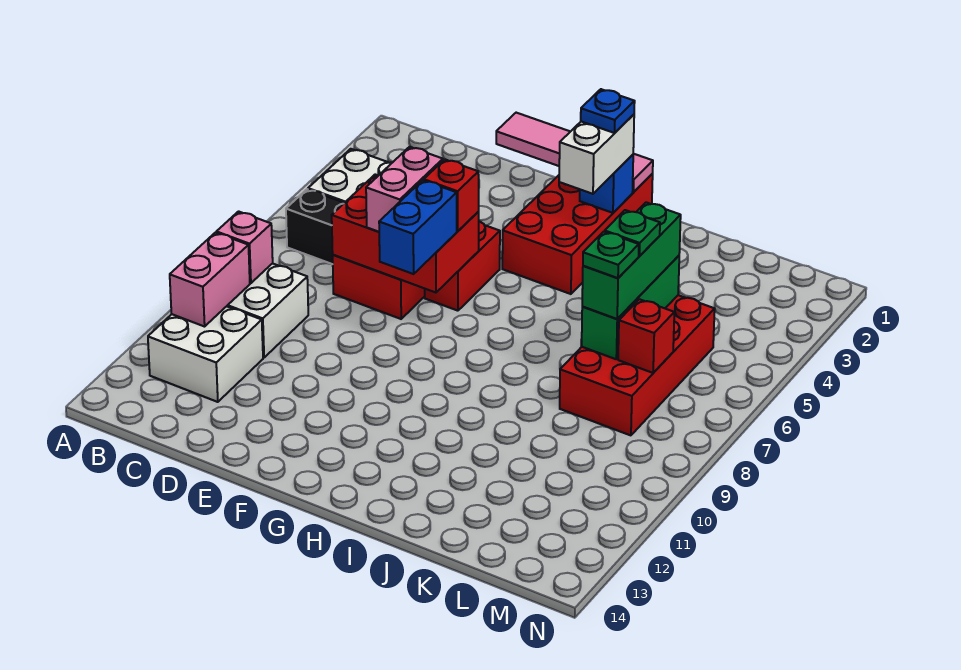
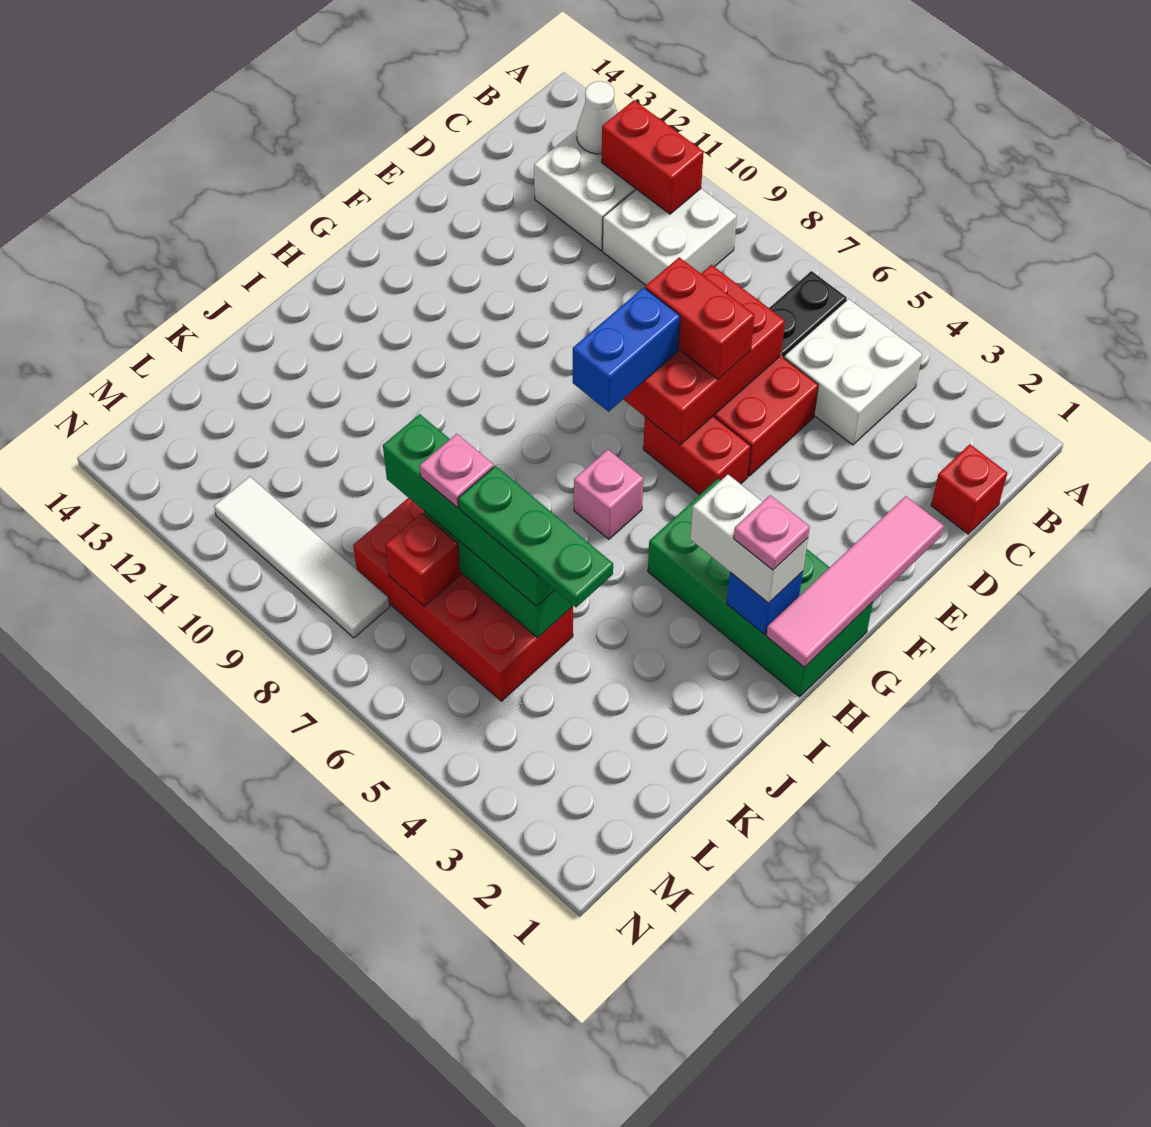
pink 1x1 brick [216,211,273,283] -> pink 1x1 brick moved to [574,450,643,539]
pink 1x2 brick [170,233,250,327] -> red 1x2 brick [602,100,704,214]
none -> white 1x1 cone [577,81,617,154]
pink 1x2 brick [366,147,443,232] -> red 1x2 brick [645,257,754,379]
red 1x1 brick [424,159,479,231] -> red 1x1 brick moved to [931,444,1007,534]
blue 1x2 brick [379,180,457,274] -> blue 1x2 brick turned to [573,288,680,412]
red 2x4 brick [502,174,653,294] -> green 2x4 brick [648,479,873,697]
blue 1x1 plate [581,89,635,133] -> pink 1x1 plate [734,495,810,570]
green 1x3 brick [582,202,681,319] -> green 1x4 brick [383,414,555,606]
green 1x1 plate [605,210,660,256] -> green 1x3 plate [458,466,613,607]
green 1x1 plate [583,232,639,278] -> pink 1x1 plate [420,434,494,507]
none -> white 1x4 tile [214,476,390,638]

